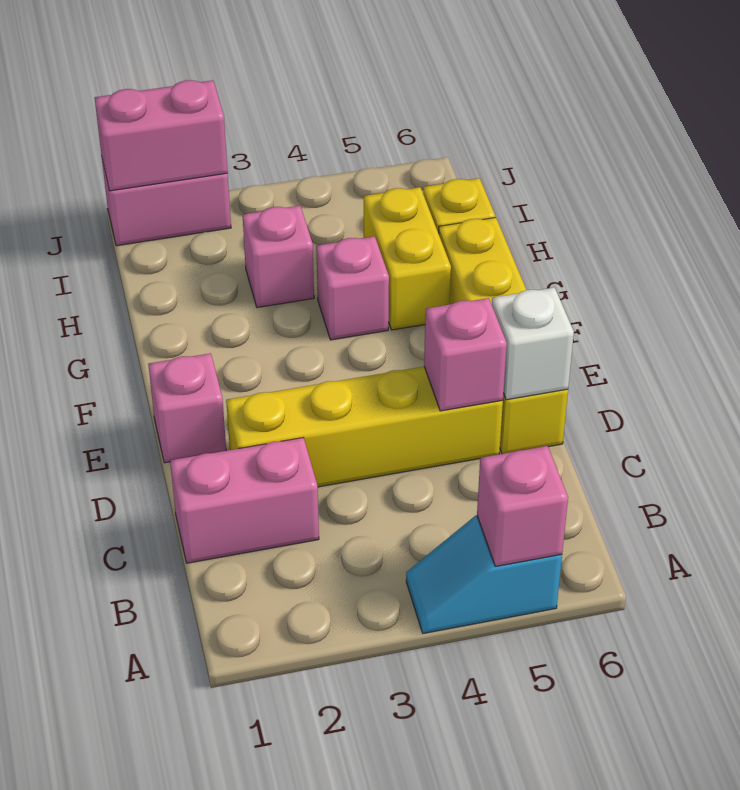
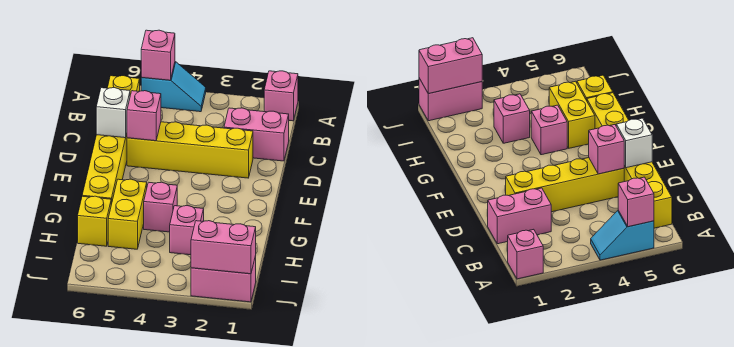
yellow 1x4 brick [438,217,568,454] -> yellow 1x6 brick [82,76,140,204]
pink 1x1 brick [148,353,226,463] -> pink 1x1 brick moved to [264,71,298,121]

